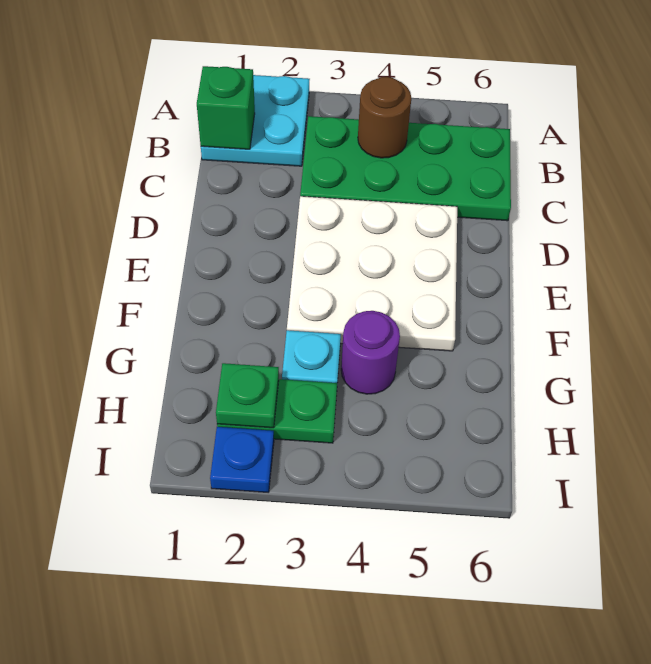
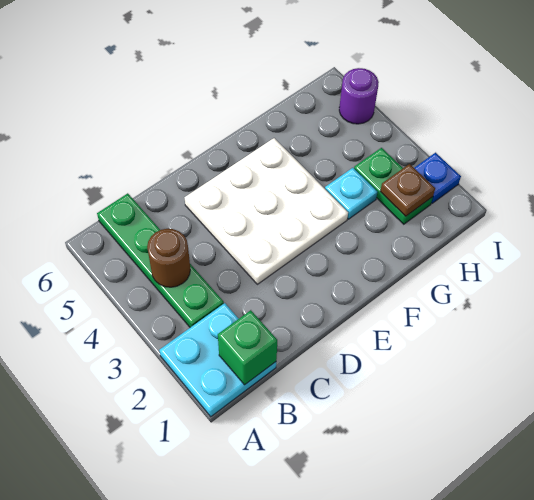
green 2x4 plate [300,116,511,221] -> green 1x4 plate [97,193,224,327]
purple 1x1 round brick [341,311,400,394] -> purple 1x1 round brick moved to [339,68,379,124]
green 1x1 plate [216,363,279,428] -> brown 1x1 plate [380,164,435,216]

